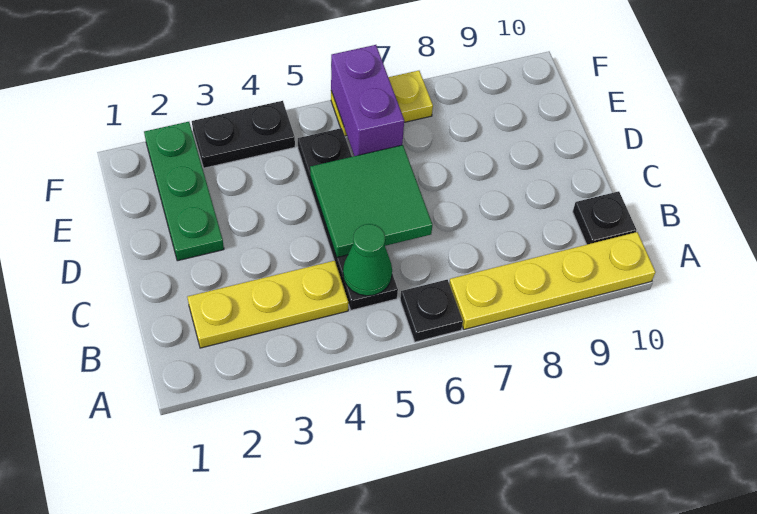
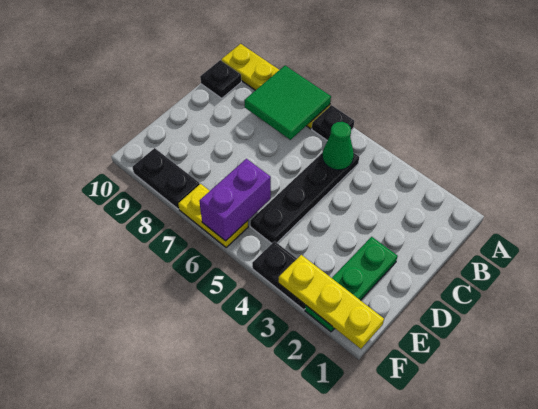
yellow 1x3 plate [187,261,348,348] -> yellow 1x3 plate moved to [279,255,384,349]
green 2x2 tile [310,145,432,257] -> green 2x2 tile moved to [244,66,331,140]
none -> black 1x2 plate [132,148,200,209]

